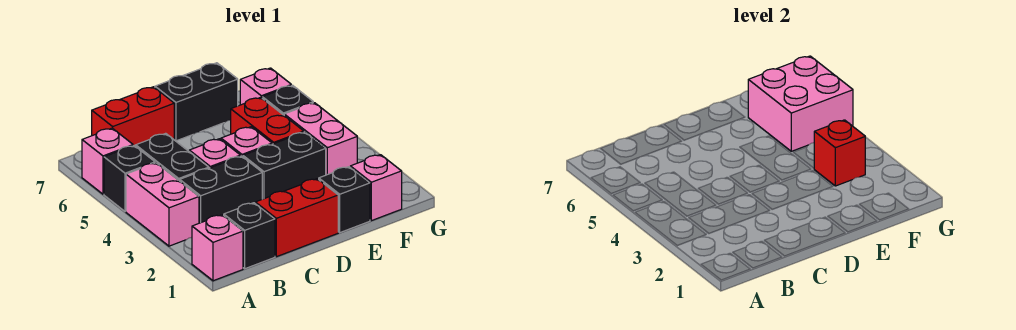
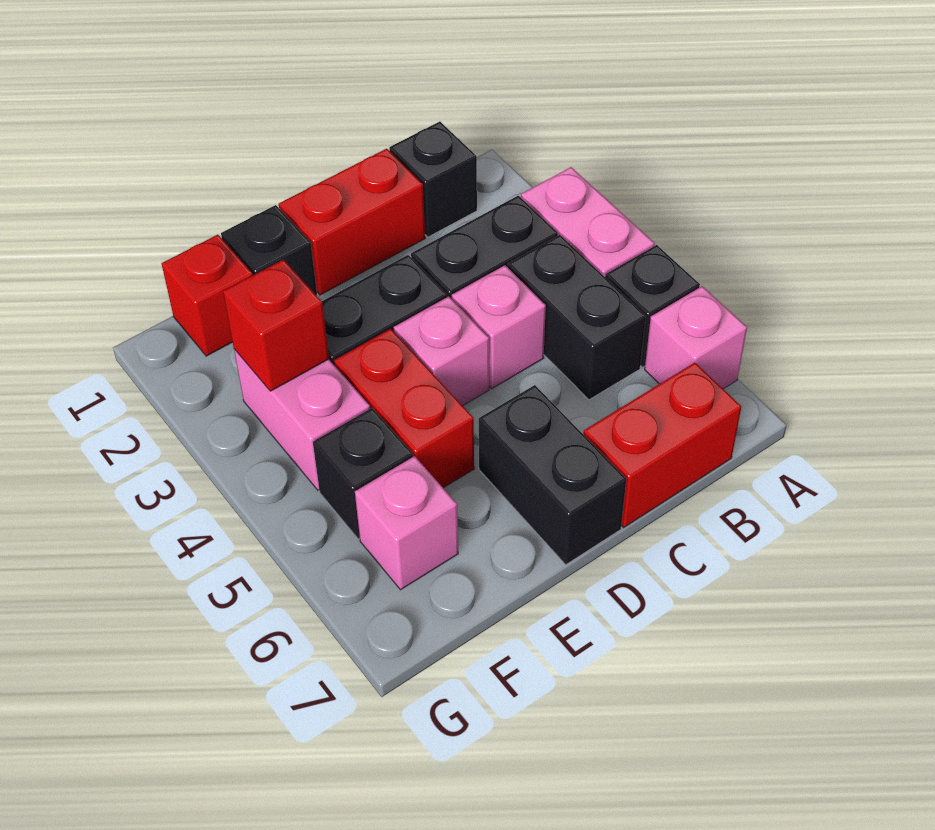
pink 1x1 brick [192,215,243,281] -> none
black 1x2 brick [155,63,238,141] -> black 1x2 brick turned to [479,385,626,565]
pink 1x1 brick [350,155,402,221] -> red 1x1 brick [162,235,253,356]
pink 2x2 brick [748,56,853,151] -> none

